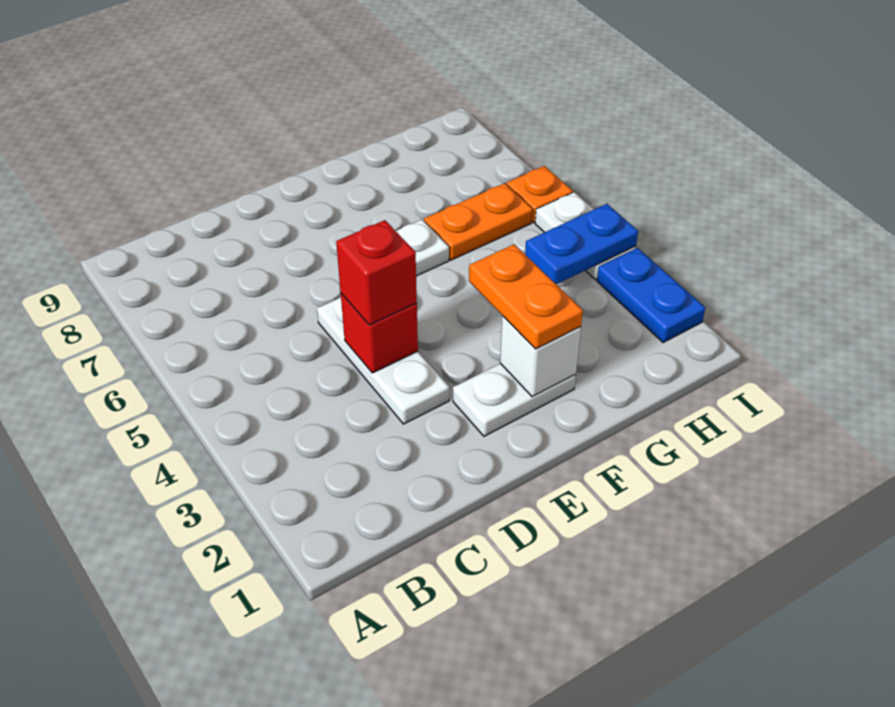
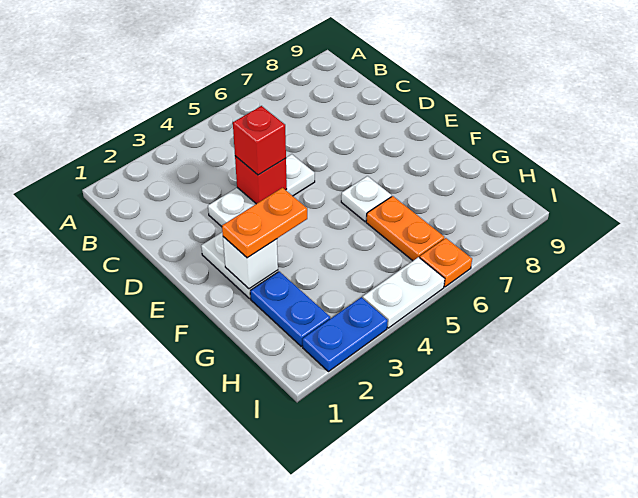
blue 1x2 plate [525,204,638,284] -> blue 1x2 plate moved to [250,271,330,346]

